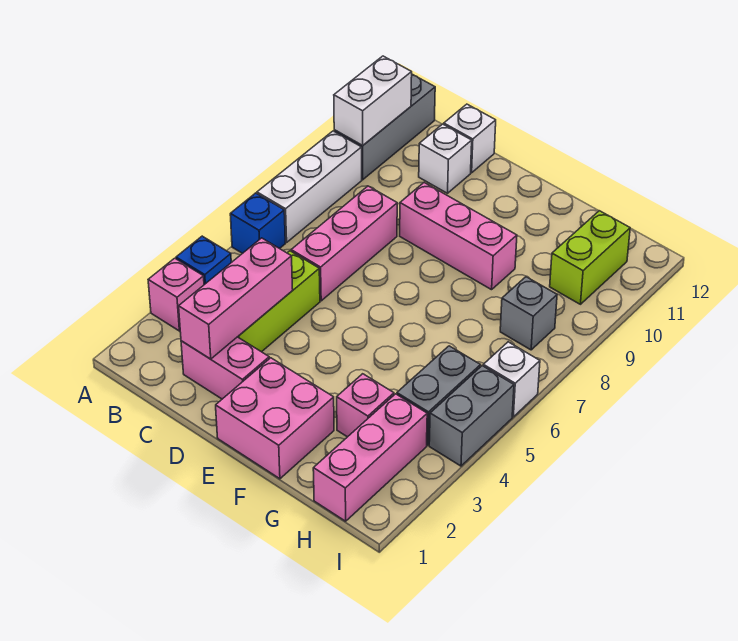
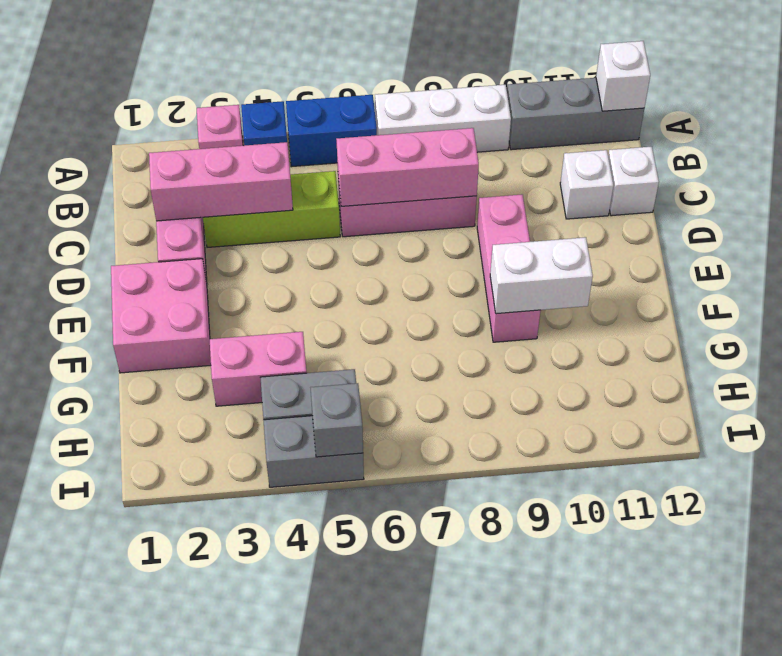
blue 1x1 brick [230,193,285,253] -> blue 1x2 brick [286,95,377,167]
white 1x2 brick [334,56,412,146] -> white 1x2 brick moved to [490,237,593,314]
pink 1x1 brick [337,374,394,437] -> pink 1x2 brick [210,332,307,406]
pink 1x3 brick [313,394,427,521] -> pink 1x3 brick moved to [336,128,479,206]
grey 1x1 brick [500,277,557,350] -> grey 1x1 brick moved to [311,383,363,457]
lime 1x2 brick [550,211,630,304] -> none
white 1x1 brick [483,342,540,417] -> white 1x1 brick moved to [596,41,650,111]

